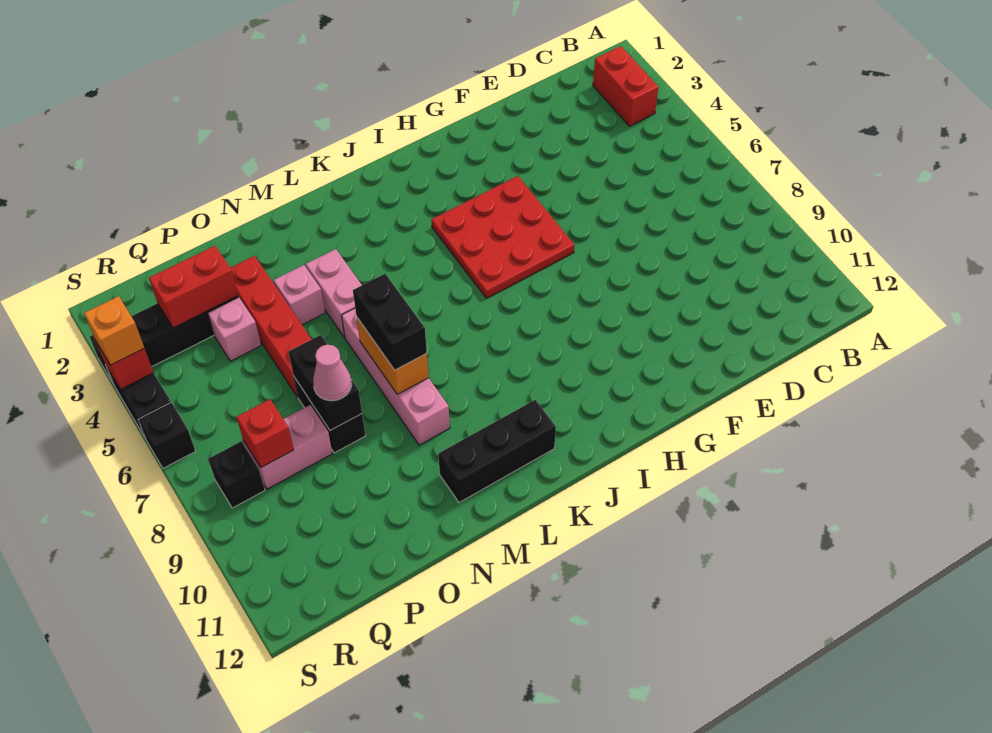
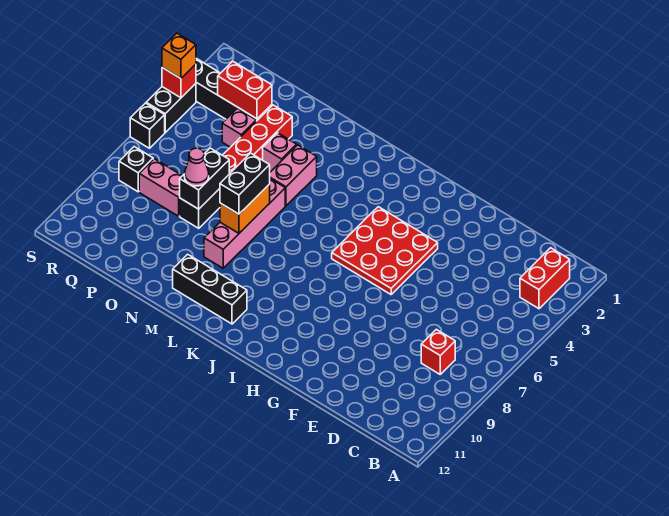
red 1x1 brick [237,399,294,468] -> red 1x1 brick moved to [421,329,455,374]

